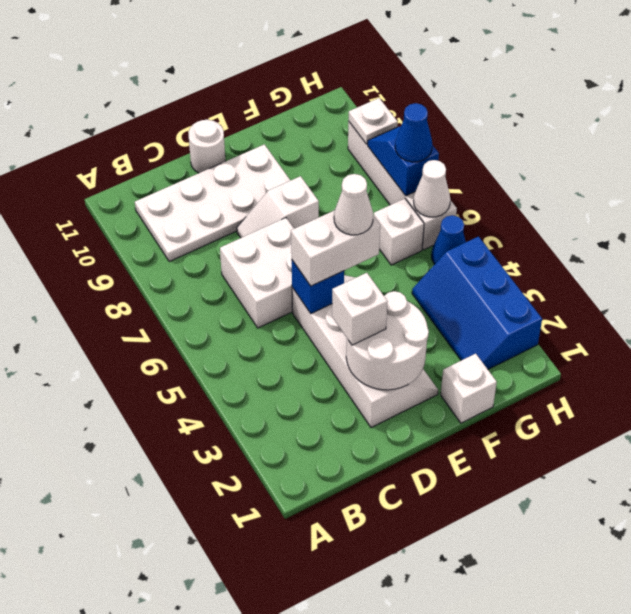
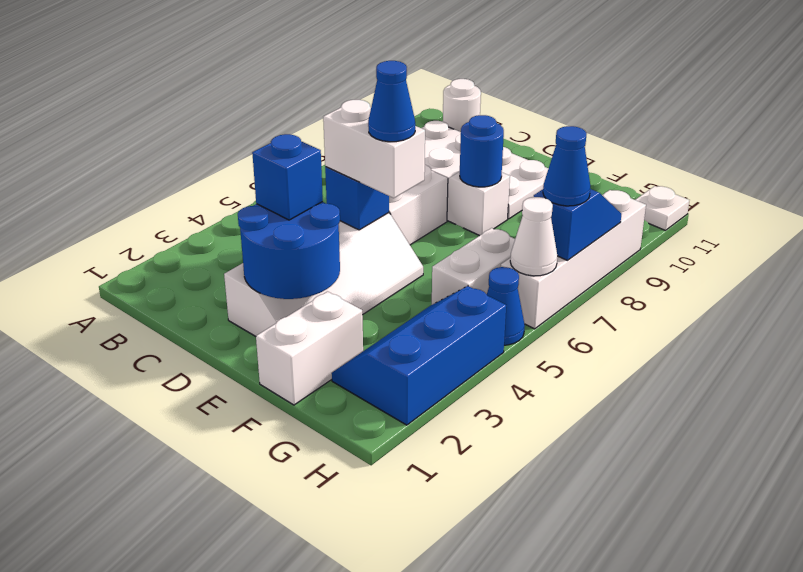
white 2x2 round brick [346,291,429,390] -> blue 2x2 round brick [238,202,340,299]
white 1x1 brick [332,273,388,345] -> blue 1x1 brick [252,134,323,220]
white 1x1 round brick [189,120,225,173] -> white 1x1 round brick moved to [443,79,481,132]
white 1x1 cone [334,174,373,235] -> blue 1x1 cone [368,61,415,142]
none -> blue 1x1 round brick [460,115,504,187]
white 1x1 brick [441,354,497,423] -> white 1x2 brick [256,291,363,405]
white 1x1 brick [374,199,424,265] -> white 1x2 brick [432,228,515,305]
white 1x1 plate [349,98,398,144] -> white 1x1 plate moved to [636,186,689,230]

